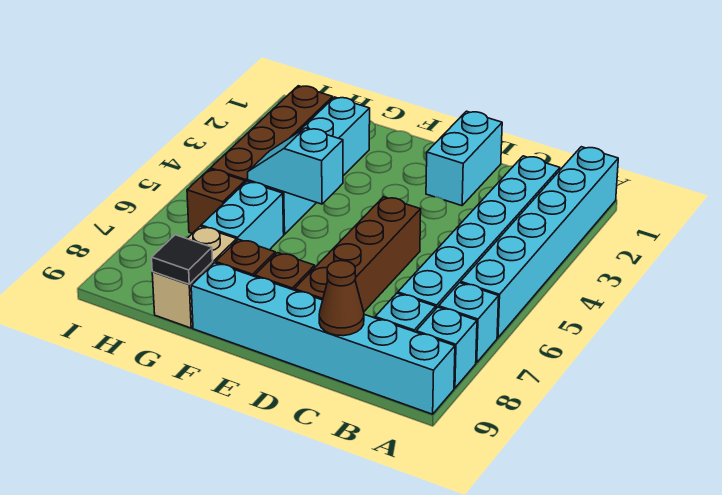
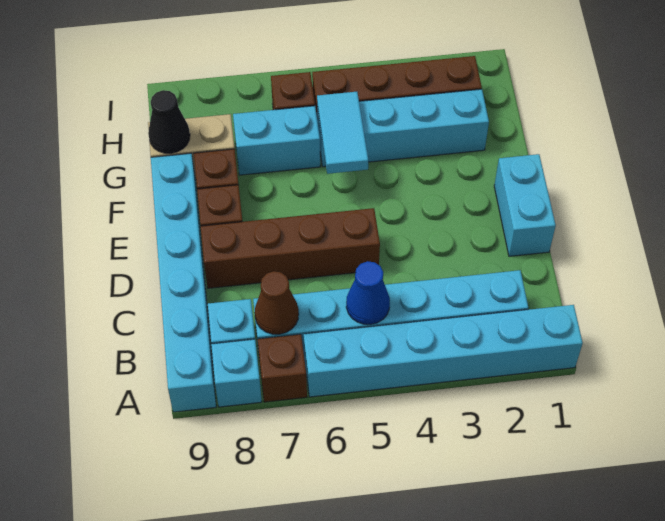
cyan 1x1 brick [439,283,499,363] -> brown 1x1 brick [258,334,307,402]
none -> blue 1x1 cone [346,261,390,324]
brown 1x1 cone [319,261,364,336] -> brown 1x1 cone moved to [255,271,299,334]
cyan 1x2 brick [426,111,502,206] -> cyan 1x2 brick turned to [494,154,556,256]
cyan 1x2 slope [248,128,343,204] -> cyan 1x2 tile [317,92,368,174]
black 1x1 tile [152,235,213,284] -> black 1x1 cone [148,90,190,153]

